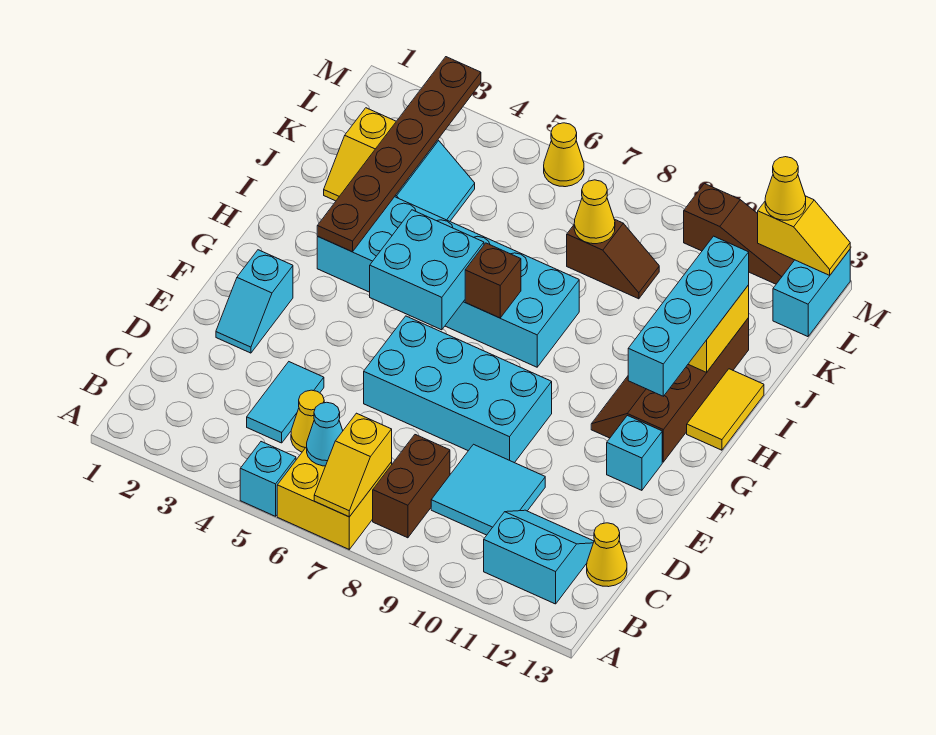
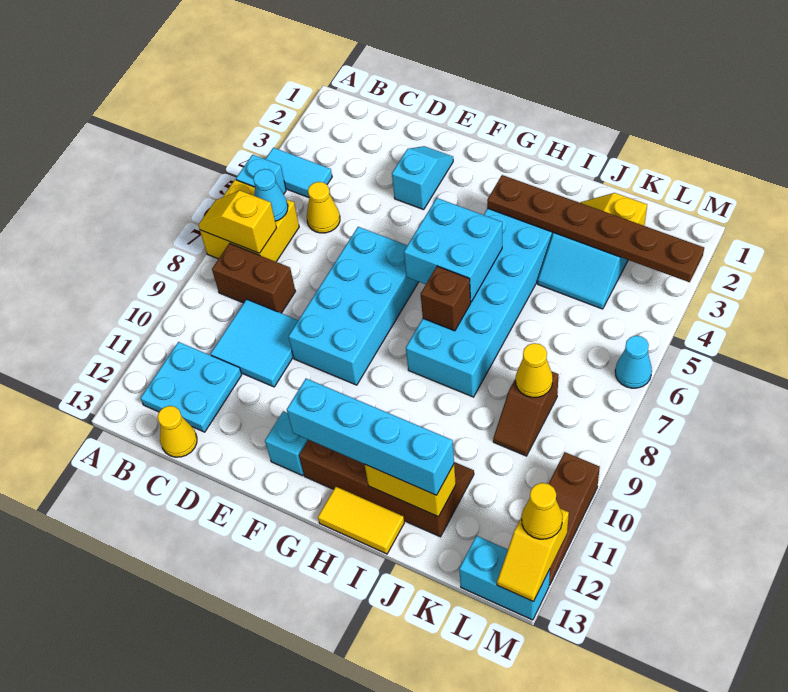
cyan 2x2 slope [484,510,594,604] -> cyan 2x2 plate [141,342,242,432]
cyan 1x2 tile [247,362,324,443] -> cyan 1x2 tile moved to [266,148,332,198]
cyan 1x2 slope [216,250,293,353] -> cyan 1x2 slope turned to [392,146,453,210]
yellow 1x1 cone [544,123,584,187] -> cyan 1x1 cone [615,336,652,388]

